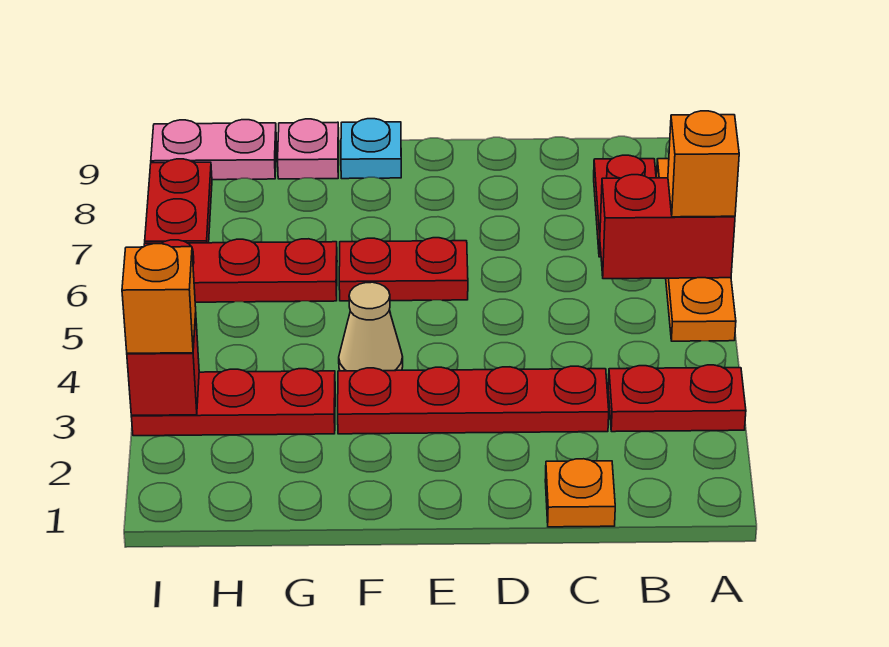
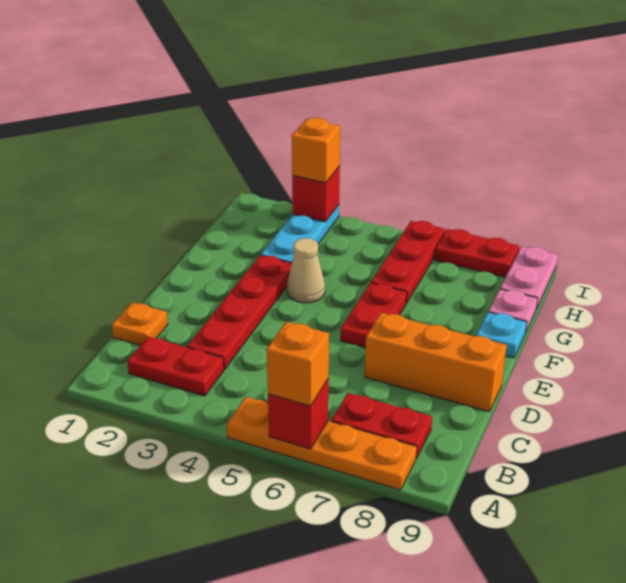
red 1x2 plate [608,365,746,432] -> red 1x2 plate turned to [127,337,224,396]
red 1x2 brick [600,175,735,279] -> red 1x1 brick [268,379,329,449]
none -> orange 1x3 brick [365,313,507,412]
red 1x3 plate [131,369,335,436] -> cyan 1x3 plate [261,205,339,263]

